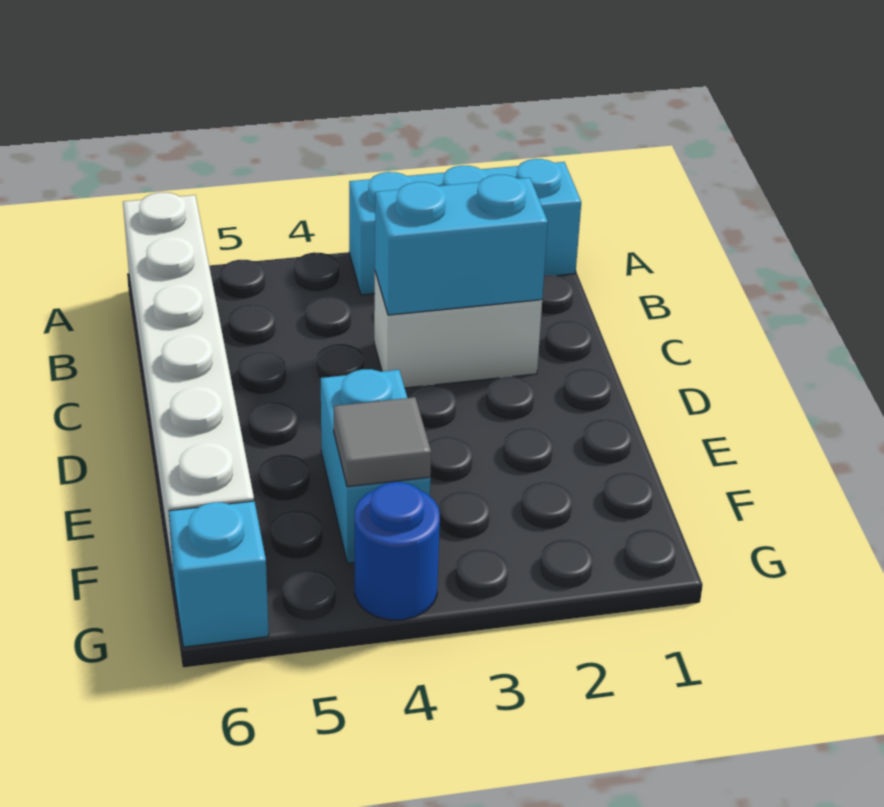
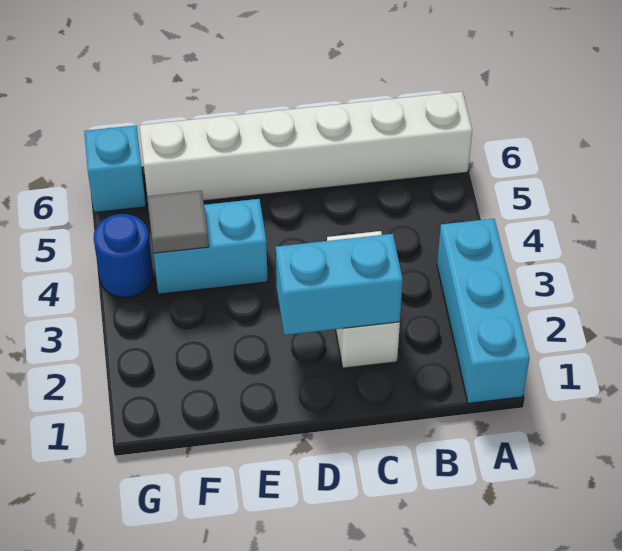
cyan 1x2 brick [375,175,548,315] -> cyan 1x2 brick turned to [276,234,403,335]

